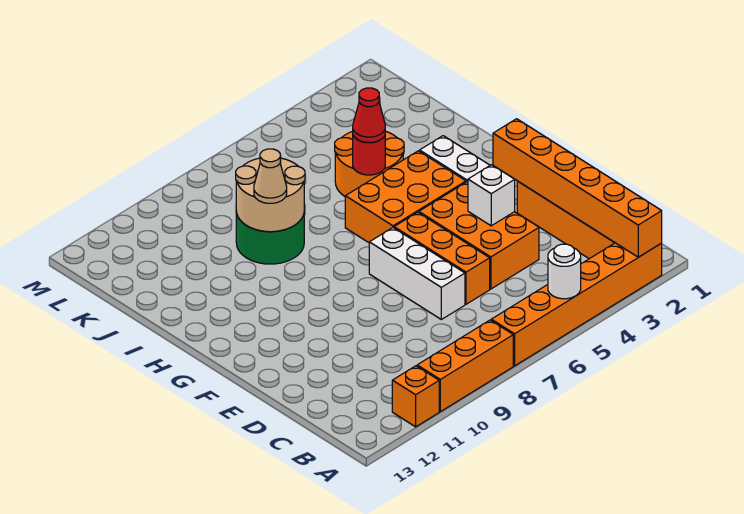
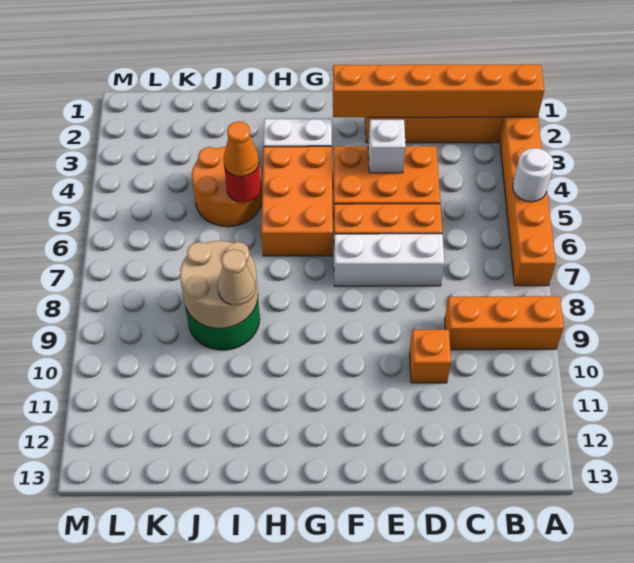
orange 1x3 brick [417,320,513,412] -> orange 1x3 brick turned to [445,296,564,350]
orange 1x1 brick [392,366,439,427] -> orange 1x1 brick moved to [410,330,451,383]
red 1x1 cone [353,88,385,143] -> orange 1x1 cone [223,121,259,177]

